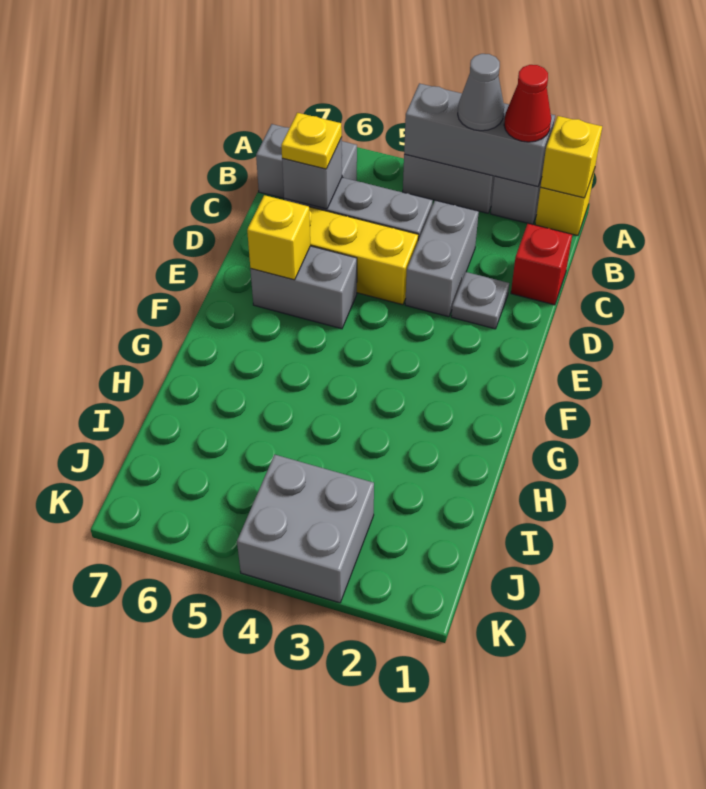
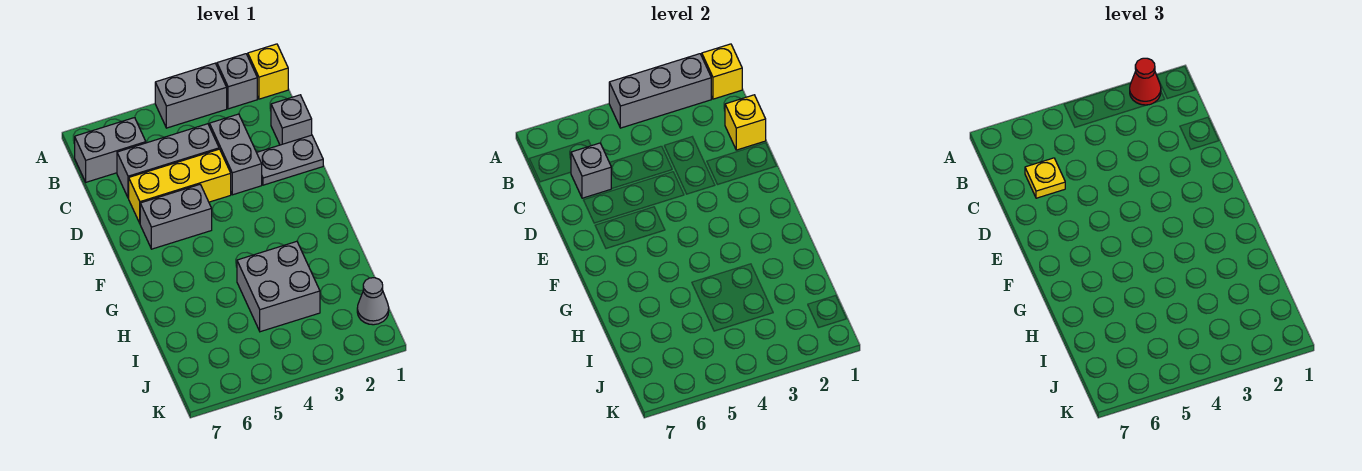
grey 1x1 cone [458,54,504,131] -> grey 1x1 cone moved to [357,278,389,325]
red 1x1 brick [511,223,572,305] -> grey 1x1 brick [271,95,312,145]
grey 1x1 plate [451,272,509,329] -> grey 1x2 plate [257,135,323,185]
yellow 1x1 brick [247,195,310,280] -> yellow 1x1 brick moved to [725,95,766,150]
grey 2x2 brick [237,455,374,603] -> grey 2x2 brick moved to [237,241,320,332]

